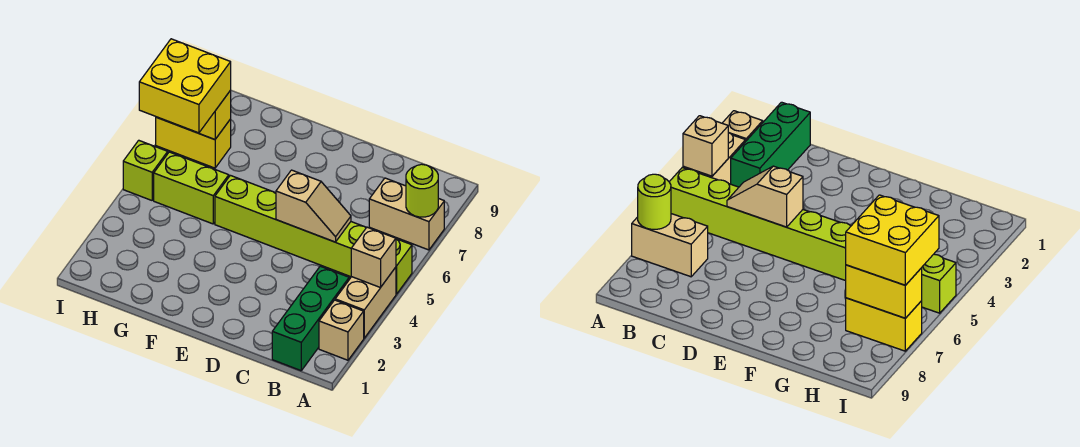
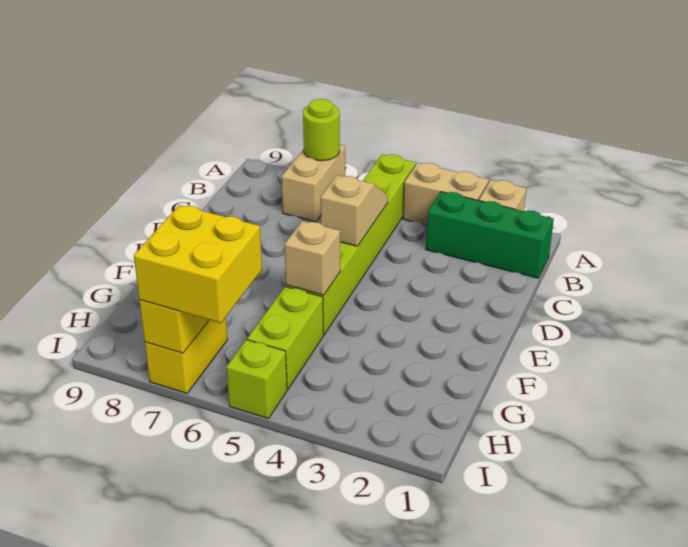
tan 1x1 brick [351,227,396,288] -> tan 1x1 brick moved to [285,221,340,295]

